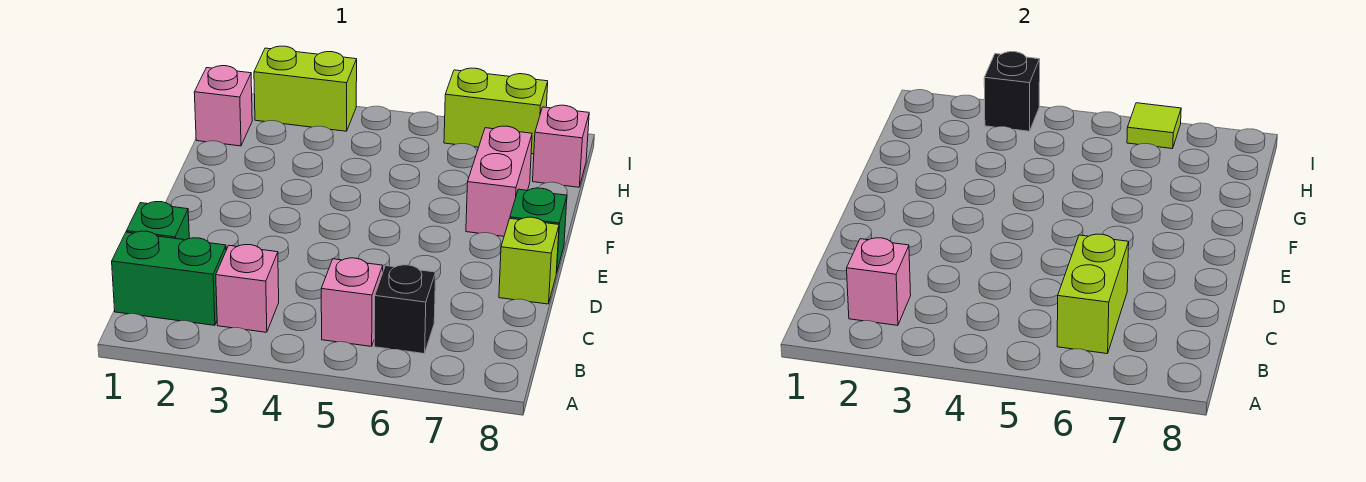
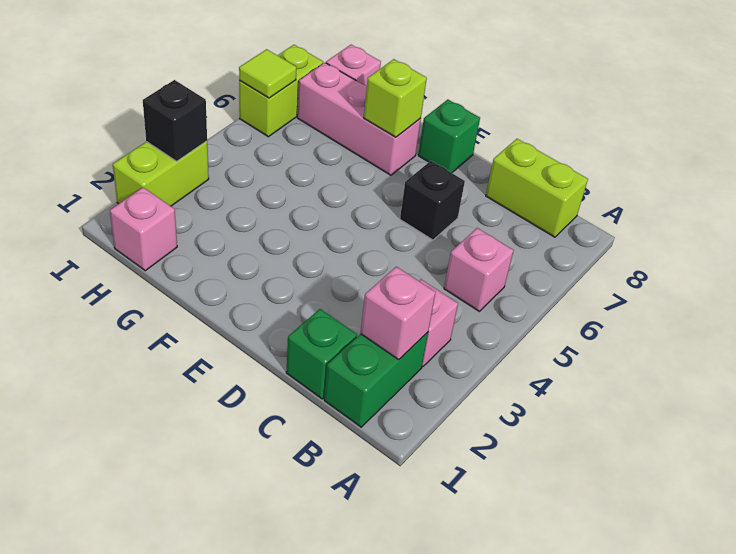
black 1x1 brick [374,265,436,354] -> black 1x1 brick moved to [400,161,465,240]
lime 1x2 brick [1057,234,1129,354] -> lime 1x2 brick moved to [486,139,588,237]
lime 1x1 brick [499,217,559,304] -> lime 1x1 brick moved to [364,59,427,137]
pink 1x2 brick [466,126,532,236] -> pink 1x3 brick [297,63,421,175]

